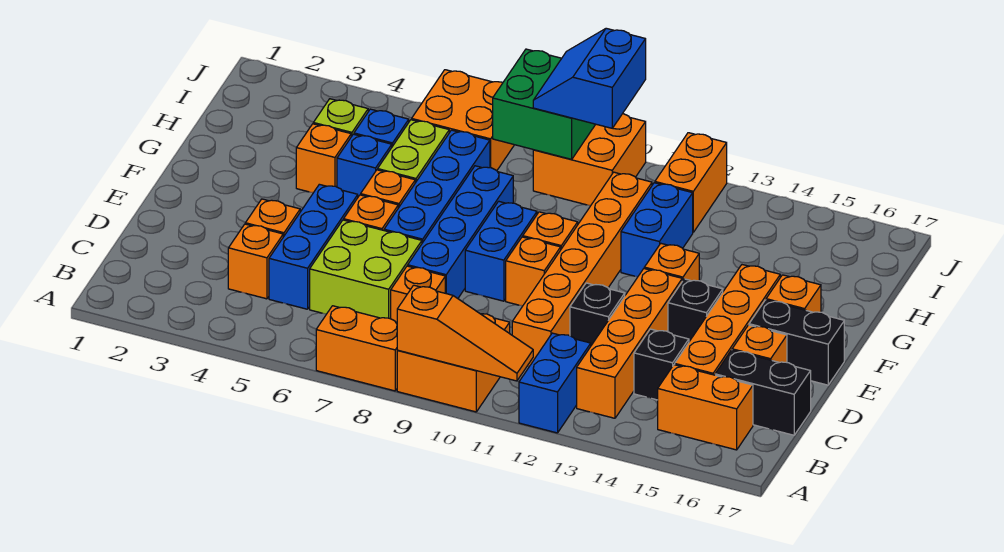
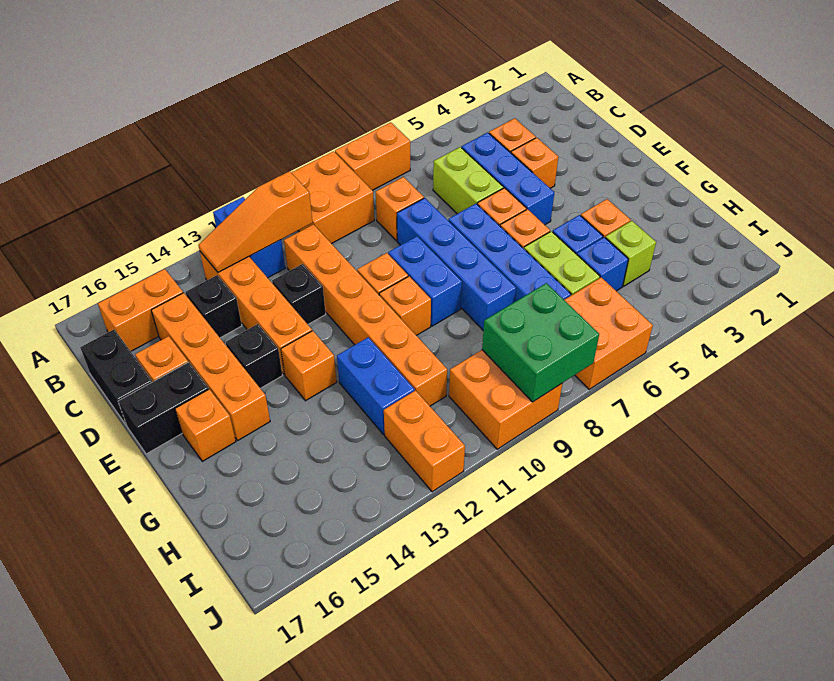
orange 1x3 slope [397,285,533,381] -> orange 1x3 slope moved to [199,171,313,272]
lime 2x2 brick [310,220,422,319] -> lime 1x2 brick [433,147,503,214]
black 1x2 brick [715,350,811,435] -> black 1x2 brick turned to [80,330,152,426]
blue 2x2 slope [533,28,646,128] -> none

